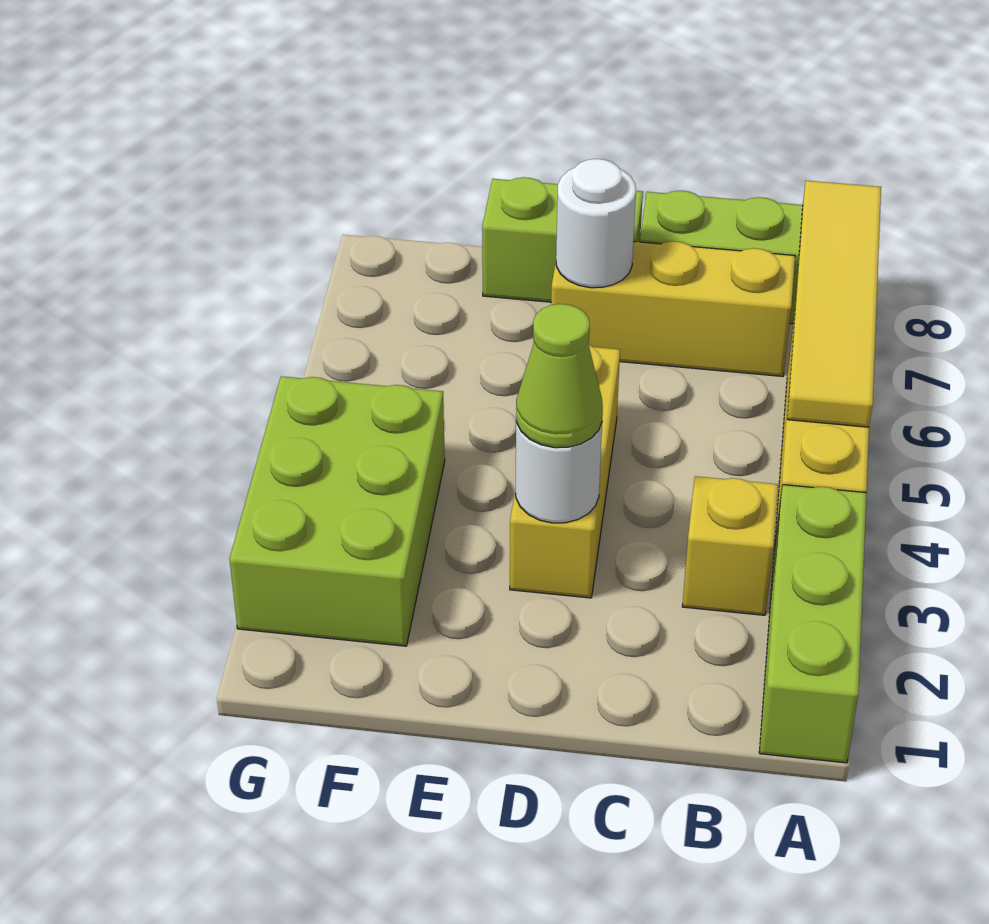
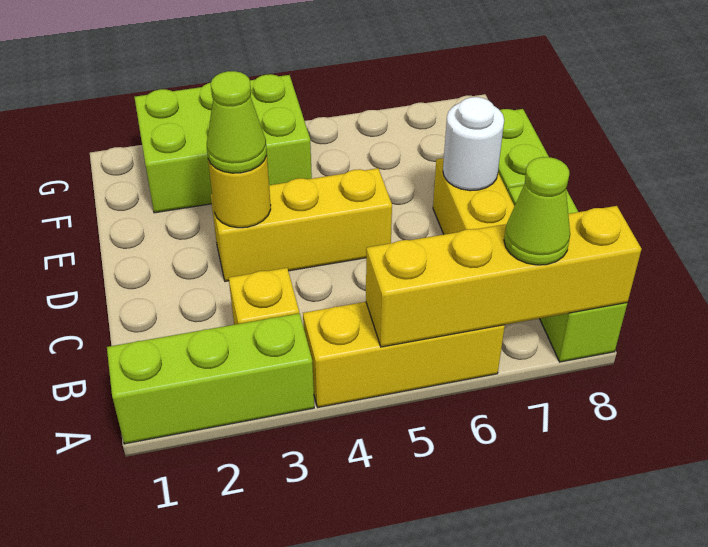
yellow 1x4 tile [787,181,881,427] -> yellow 1x4 brick [366,206,641,347]
none -> lime 1x1 cone [504,157,570,265]
white 1x1 round brick [516,421,602,523] -> yellow 1x1 round brick [208,156,271,228]

